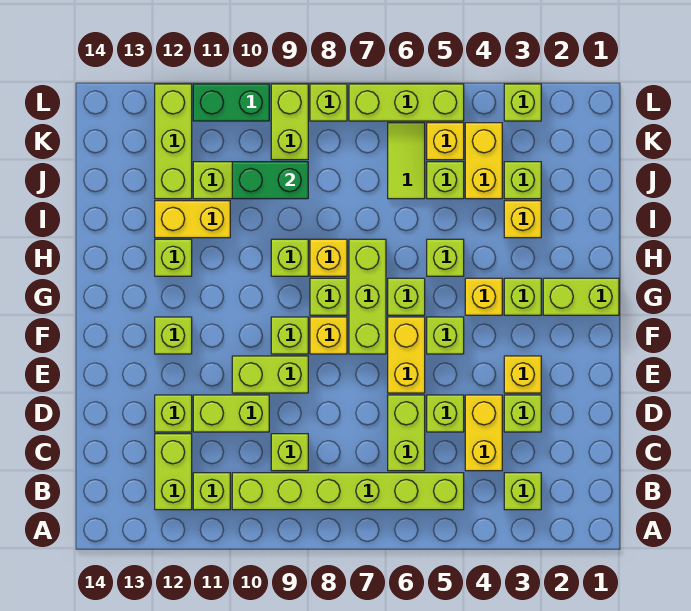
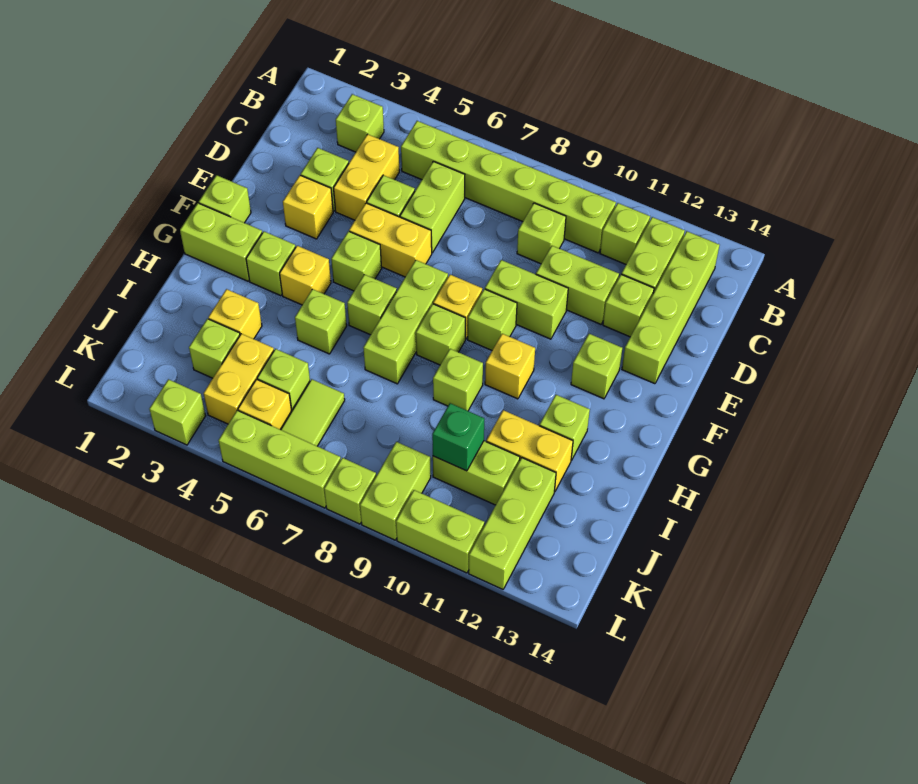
none -> lime 1x4 brick [622,231,719,384]
yellow 1x2 brick [388,317,425,393] -> yellow 1x2 brick turned to [349,203,432,277]
none -> lime 1x1 brick [199,175,251,223]
yellow 1x1 brick [310,239,347,276] -> yellow 1x1 brick moved to [485,334,535,399]
green 1x2 brick [232,162,308,199] -> green 1x1 brick [432,403,484,471]
green 1x2 brick [193,84,269,121] -> lime 1x2 brick [396,490,485,573]

